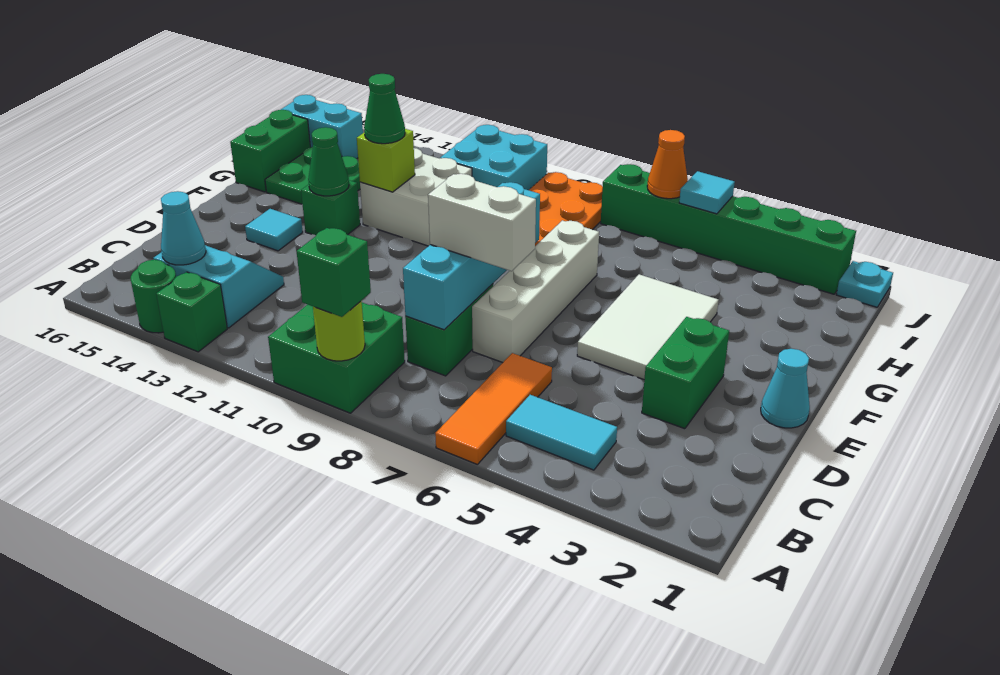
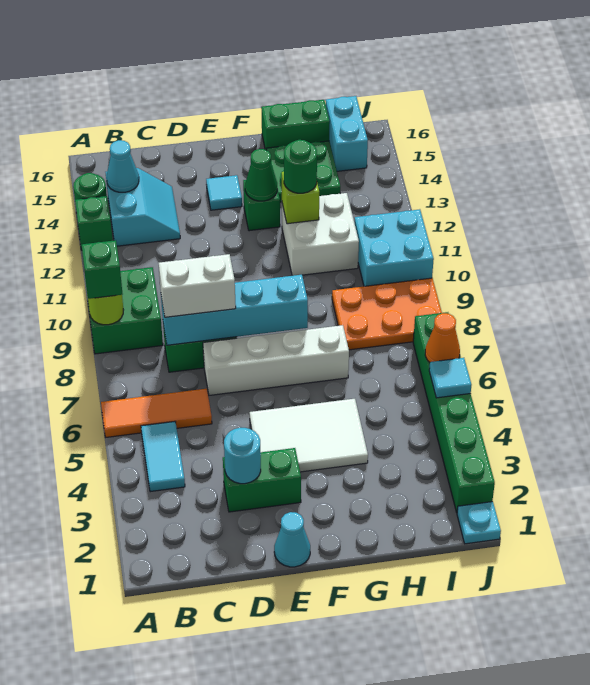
none -> cyan 1x1 round brick [224,428,261,484]
white 1x2 brick [428,174,536,271] -> white 1x2 brick turned to [159,254,236,317]
green 1x1 cone [364,74,405,144] -> green 1x1 round brick [284,140,317,193]

